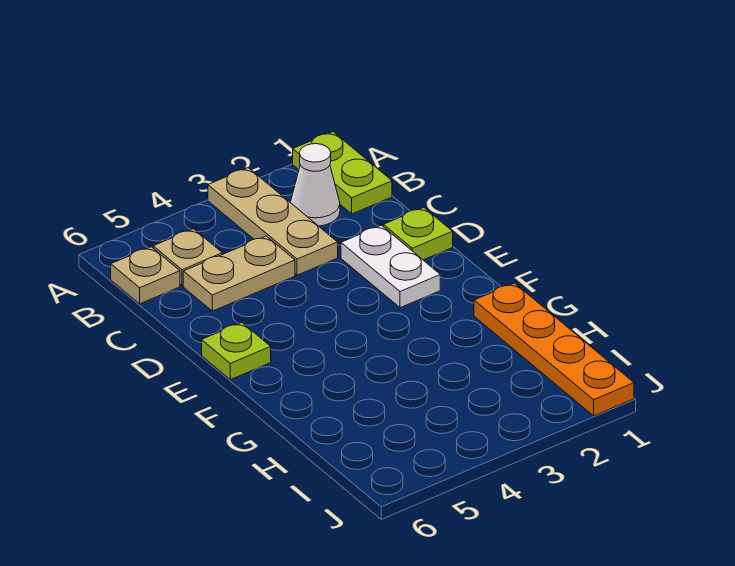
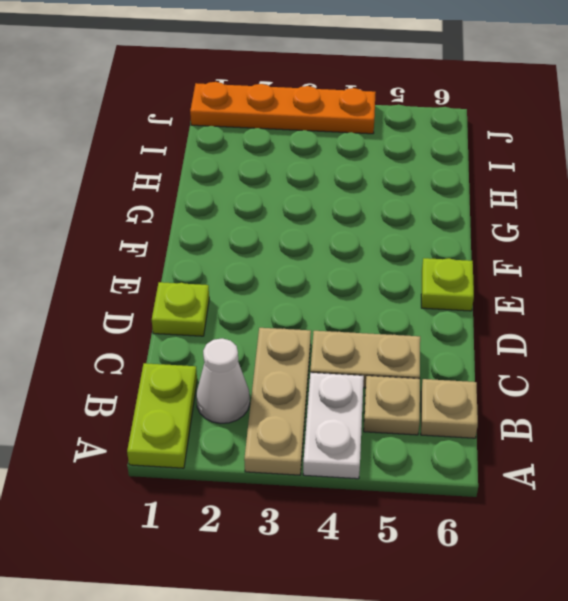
white 1x2 plate [341,225,440,308] -> white 1x2 plate moved to [303,373,364,479]
orange 1x4 plate [474,283,634,416] -> orange 1x4 plate turned to [190,82,376,134]

